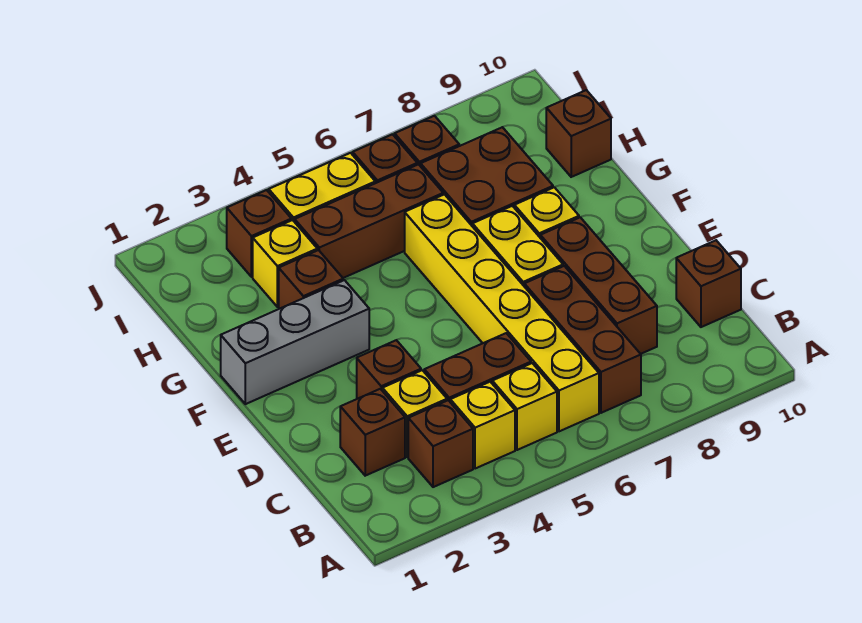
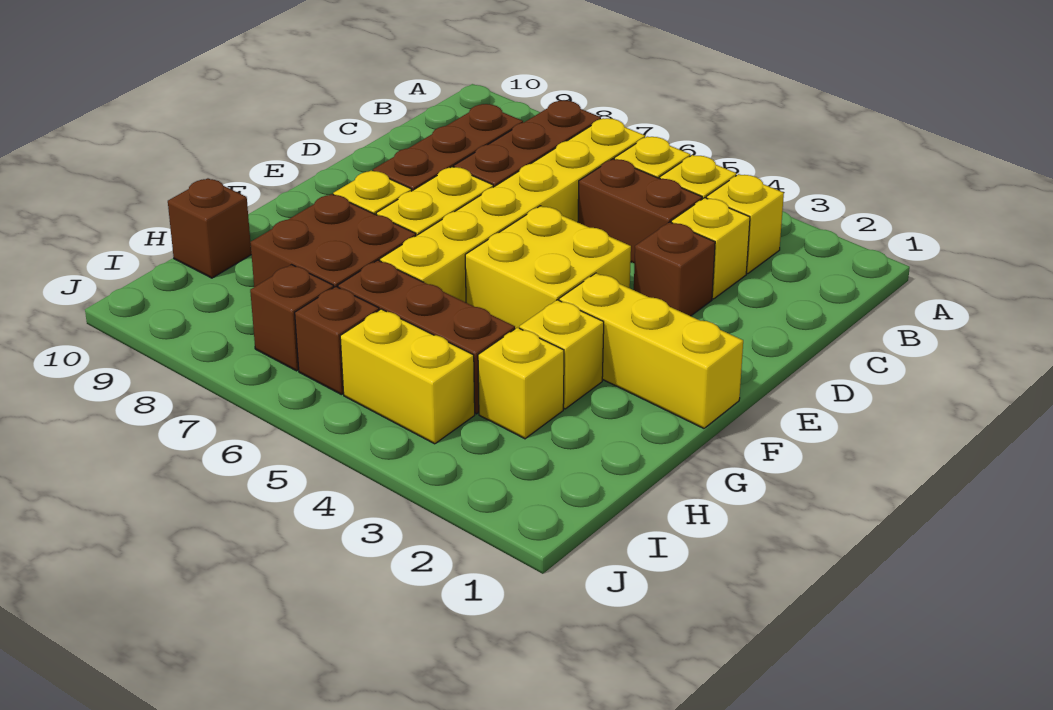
brown 1x1 brick [408,400,473,487] -> yellow 1x1 brick [706,174,784,274]
brown 1x1 brick [340,389,405,476] -> none
brown 1x1 brick [676,240,741,327] -> none
none -> yellow 2x2 brick [465,206,631,329]
grey 1x3 brick [221,280,369,404] -> yellow 1x3 brick [559,273,743,428]
brown 1x1 brick [279,250,343,309] -> yellow 1x1 brick [519,300,604,409]
brown 1x1 brick [227,190,291,277] -> none

